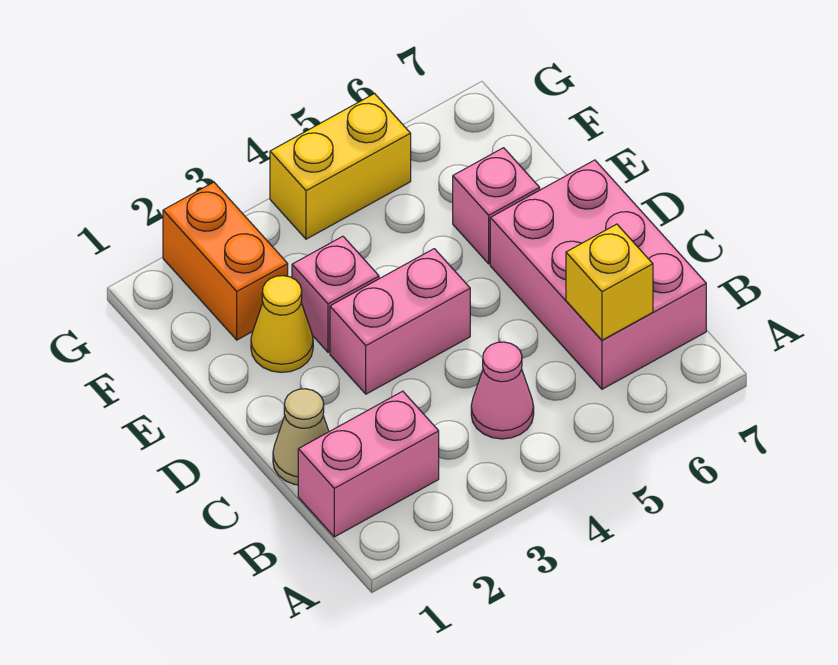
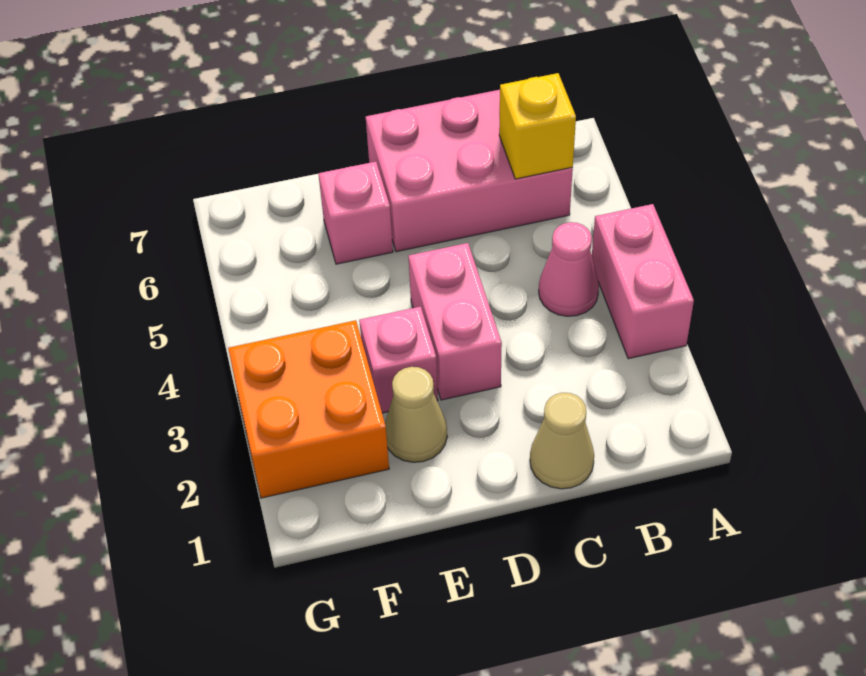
pink 1x2 brick [298,391,439,537] -> pink 1x2 brick moved to [592,204,694,359]
yellow 1x1 cone [251,276,313,372] -> tan 1x1 cone [385,367,447,462]
orange 1x2 brick [163,182,288,340] -> orange 2x2 brick [228,320,389,498]
yellow 1x2 brick [270,94,411,239] -> none

